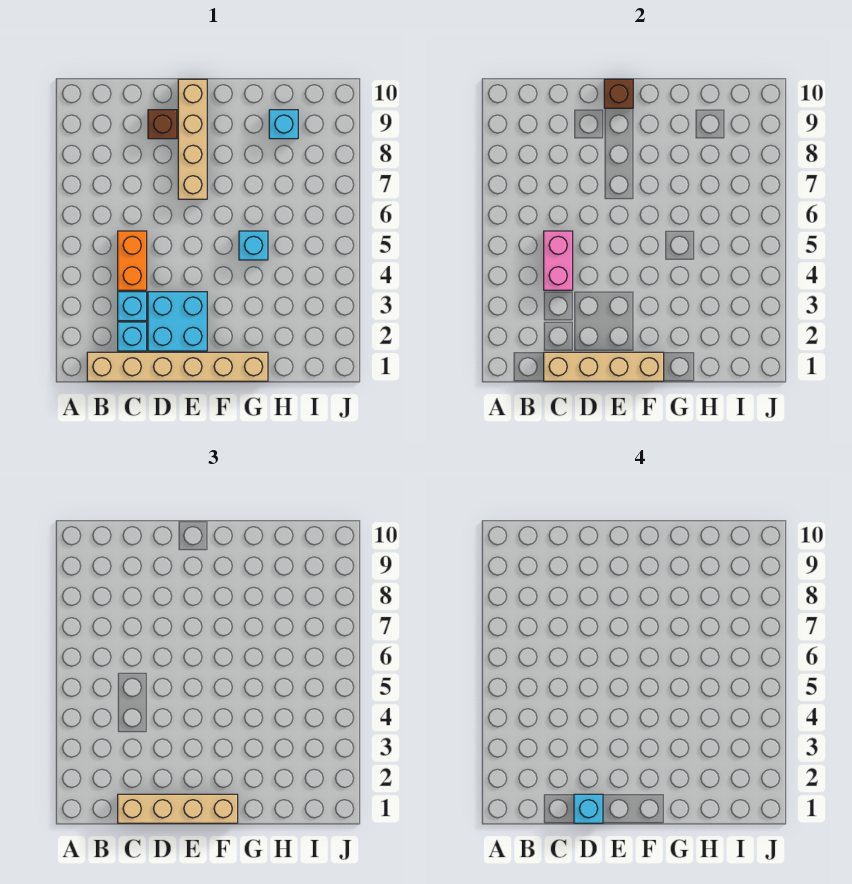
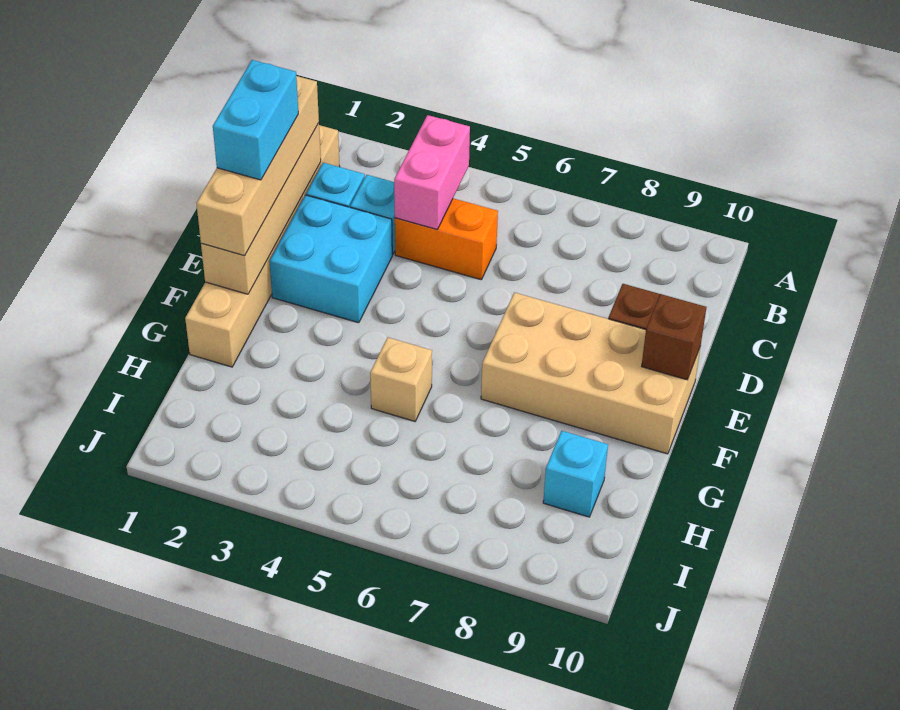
pink 1x2 brick [544,231,573,290] -> pink 1x2 brick turned to [394,115,470,229]
cyan 1x1 brick [574,794,603,823] -> cyan 1x2 brick [213,60,298,180]
tan 1x4 brick [178,79,207,199] -> tan 2x4 brick [481,292,701,454]
cyan 1x1 brick [239,231,268,260] -> tan 1x1 brick [370,338,432,421]

